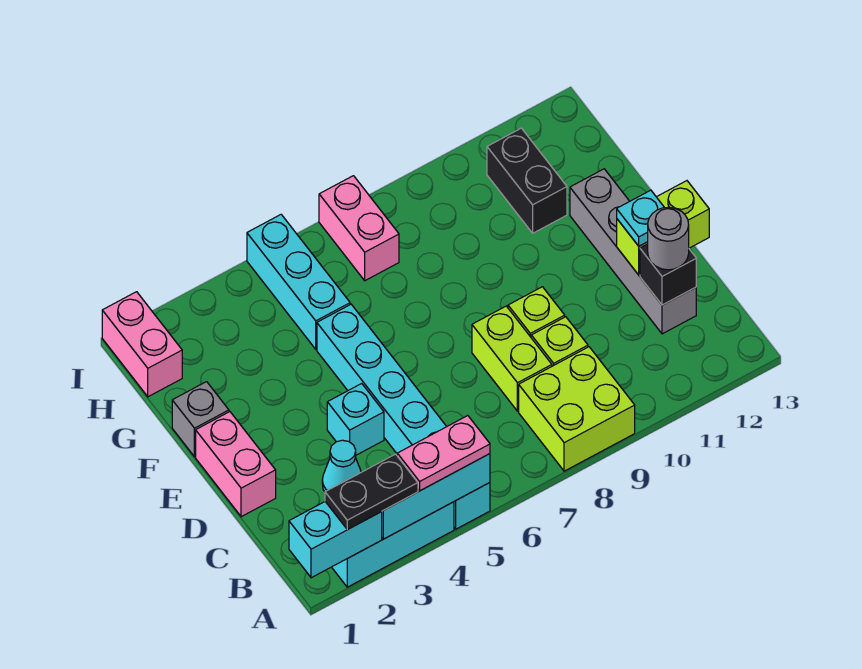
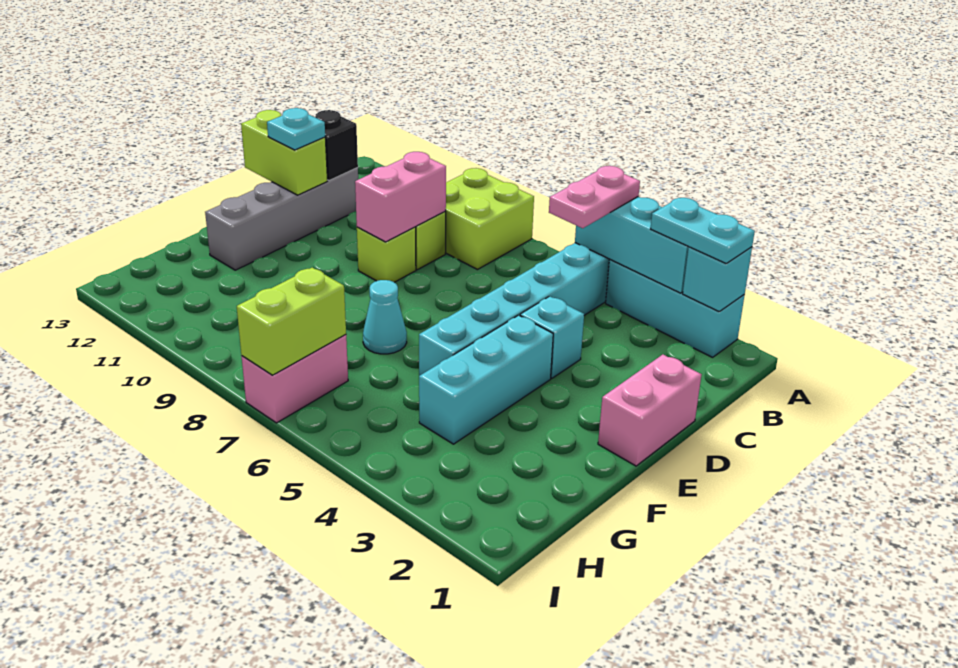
cyan 1x2 brick [289,502,382,578] -> cyan 1x1 brick [683,247,752,311]
black 1x2 plate [325,454,418,530] -> cyan 1x2 plate [651,198,755,263]
pink 1x2 plate [397,416,490,491] -> pink 1x2 plate turned to [549,166,640,228]
cyan 1x1 cone [322,440,361,492] -> cyan 1x1 cone moved to [363,280,407,354]
lime 1x2 brick [472,306,552,411] -> lime 1x2 brick moved to [237,268,346,375]
grey 1x1 round brick [648,207,689,270] -> none
grey 1x1 brick [172,382,229,457] -> none
cyan 1x3 brick [247,215,350,349] -> cyan 1x3 brick moved to [419,315,553,444]
black 1x2 brick [487,128,567,233] -> none
pink 1x2 brick [102,292,182,397] -> pink 1x2 brick moved to [355,152,446,242]

